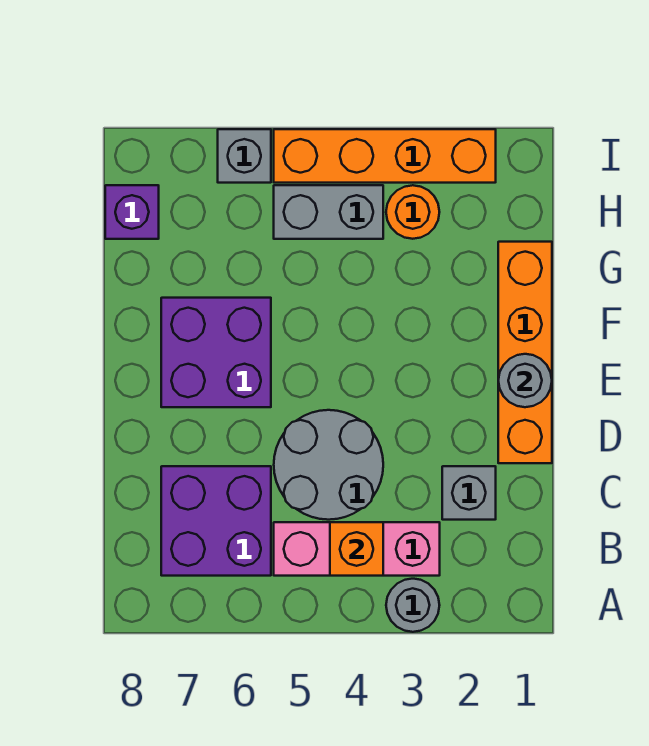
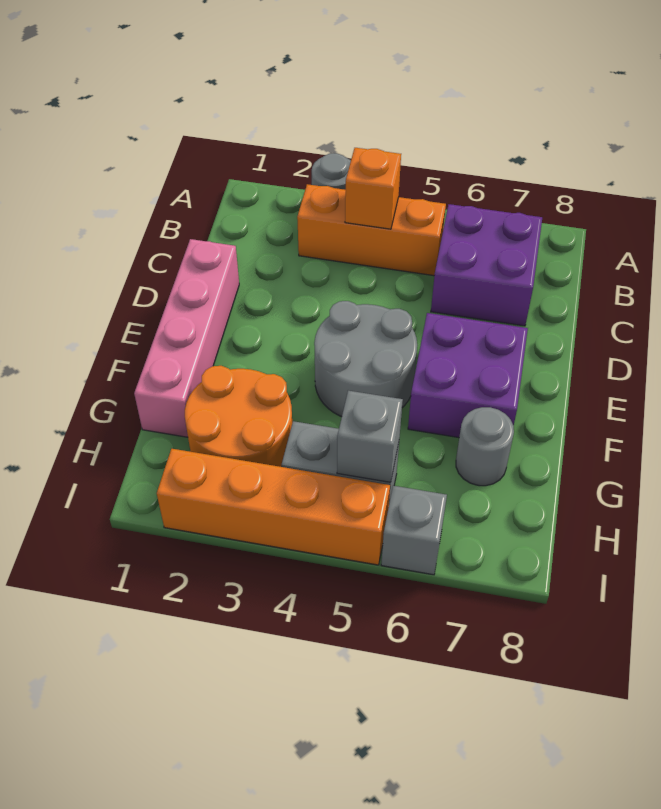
pink 1x3 brick [274,522,440,576] -> orange 1x3 brick [297,184,446,276]
grey 1x1 brick [442,466,496,520] -> grey 1x1 brick moved to [337,391,403,482]
grey 2x2 round brick [274,410,383,520] -> grey 2x2 round brick moved to [314,301,417,417]
orange 1x4 brick [498,242,552,463] -> pink 1x4 brick [134,239,239,437]
grey 1x1 round brick [498,354,552,407] -> grey 1x1 round brick moved to [456,407,514,486]
orange 1x1 round brick [386,185,439,239] -> orange 2x2 round brick [185,366,292,467]
purple 1x1 brick [105,185,159,239] -> none

